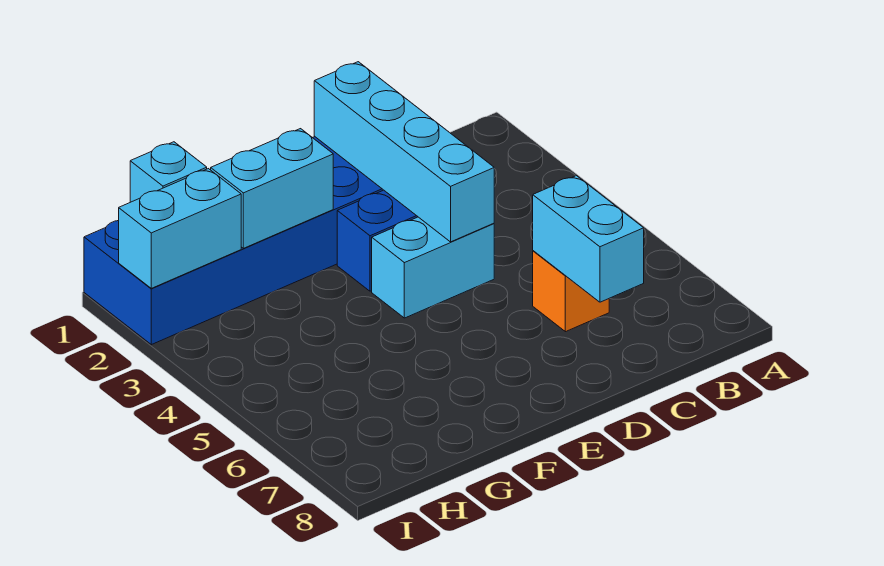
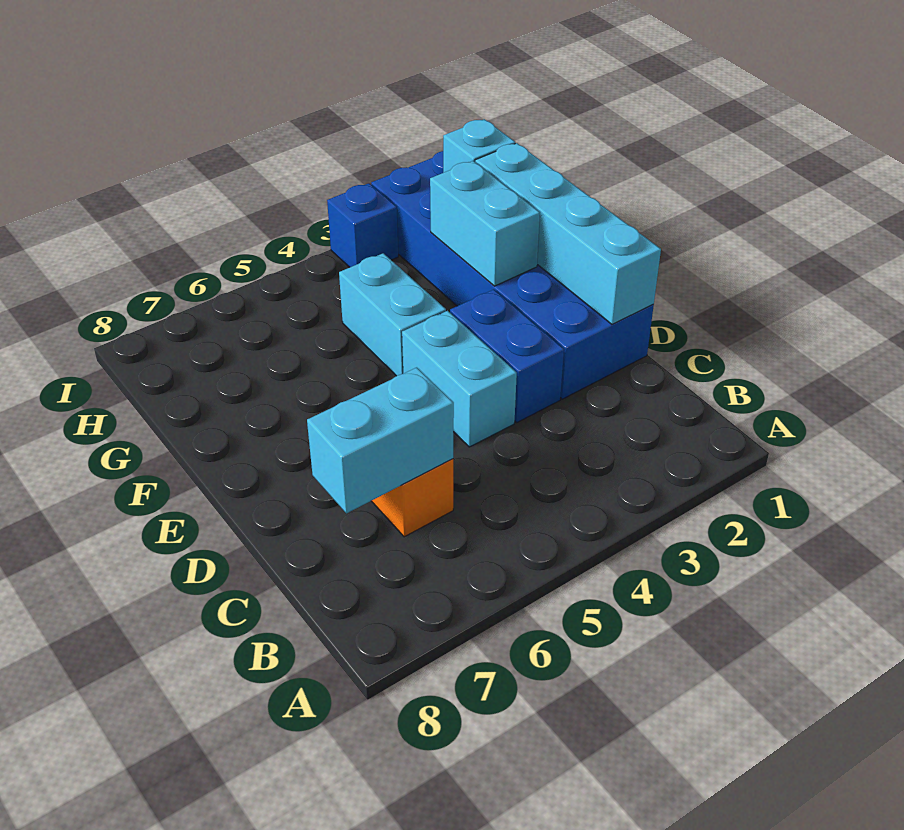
cyan 1x4 brick [314,62,494,242] -> cyan 1x4 brick turned to [475,143,661,324]
cyan 1x2 brick [119,169,241,288] -> cyan 1x2 brick moved to [339,253,446,376]
none -> blue 1x1 brick [327,183,398,267]

